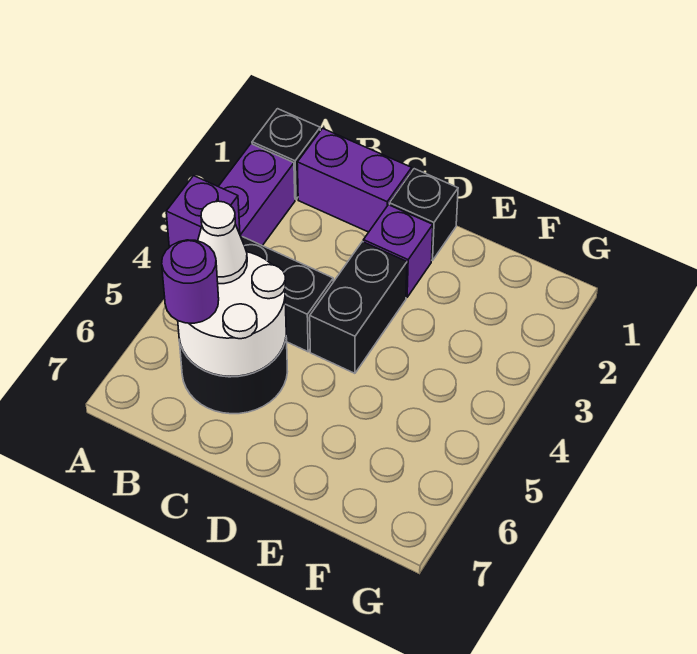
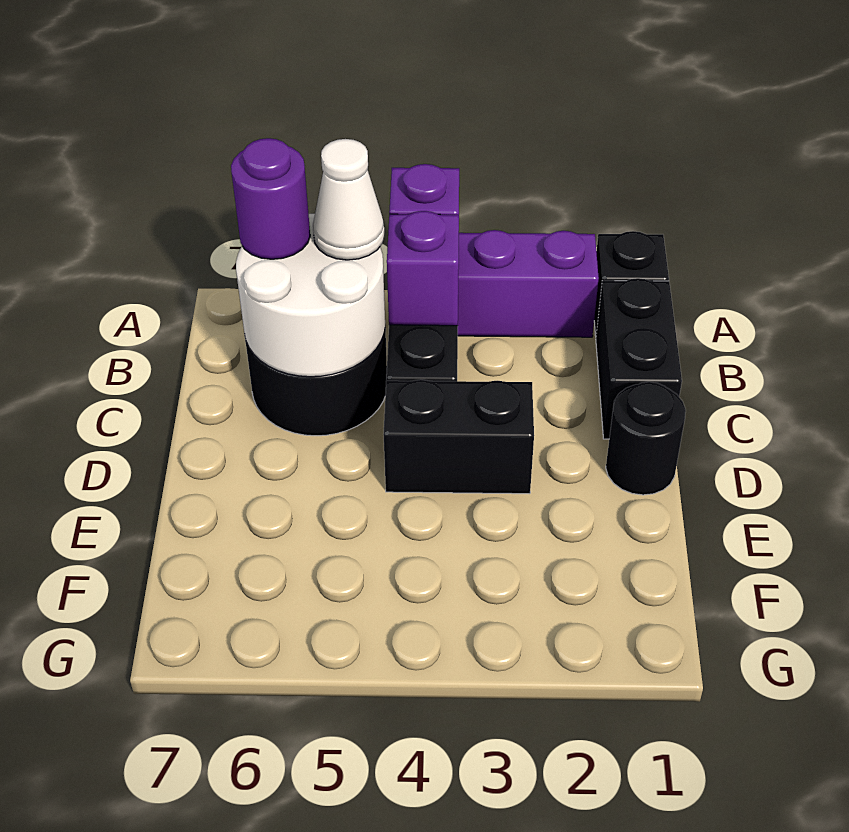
purple 1x2 brick [297,128,412,232] -> black 1x2 brick [596,278,682,439]
black 1x1 brick [390,169,458,261] -> black 1x1 round brick [606,382,686,495]
purple 1x1 brick [363,205,433,297] -> purple 1x1 brick moved to [387,211,459,326]

